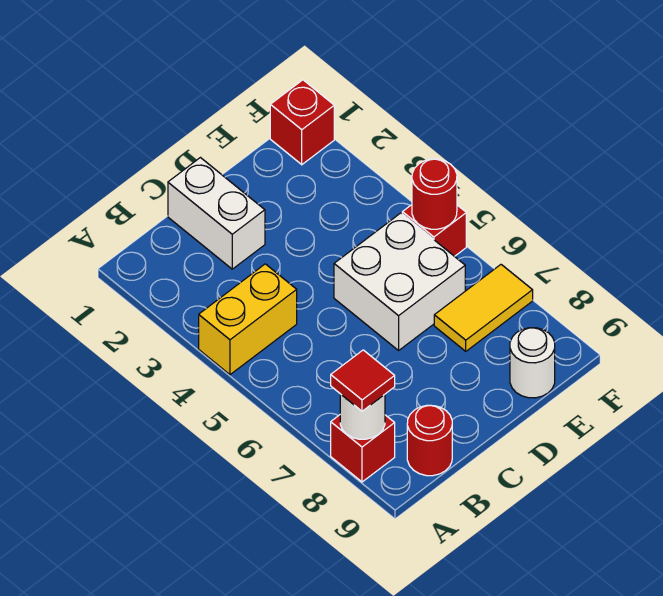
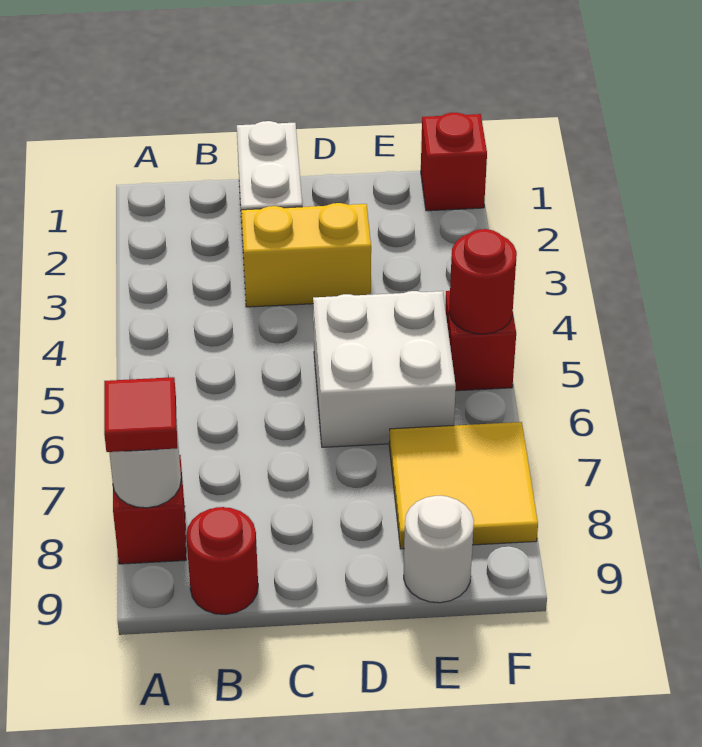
yellow 1x2 brick [199,264,297,375] -> yellow 1x2 brick moved to [241,203,371,307]
yellow 1x2 tile [434,265,533,351] -> yellow 2x2 tile [389,422,538,549]

